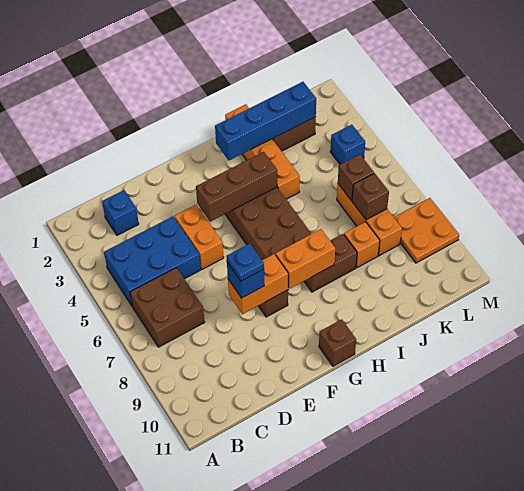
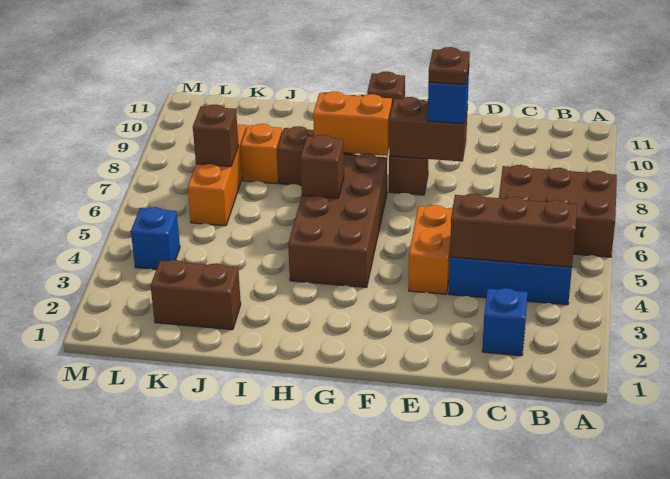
brown 2x2 brick [130,268,205,347] -> brown 2x3 brick [499,165,617,257]
orange 1x2 brick [228,254,288,314] -> brown 1x2 brick [389,97,468,162]
blue 1x1 plate [226,244,264,281] -> brown 1x1 plate [429,47,470,85]
brown 1x3 brick [196,152,277,222] -> brown 1x3 brick moved to [450,194,577,267]
blue 1x4 brick [215,82,316,160] -> none
orange 1x4 brick [225,104,300,199] -> none
brown 1x1 brick [338,155,374,201] -> brown 1x1 brick moved to [300,135,344,198]
orange 2x2 plate [394,198,459,263] -> none

